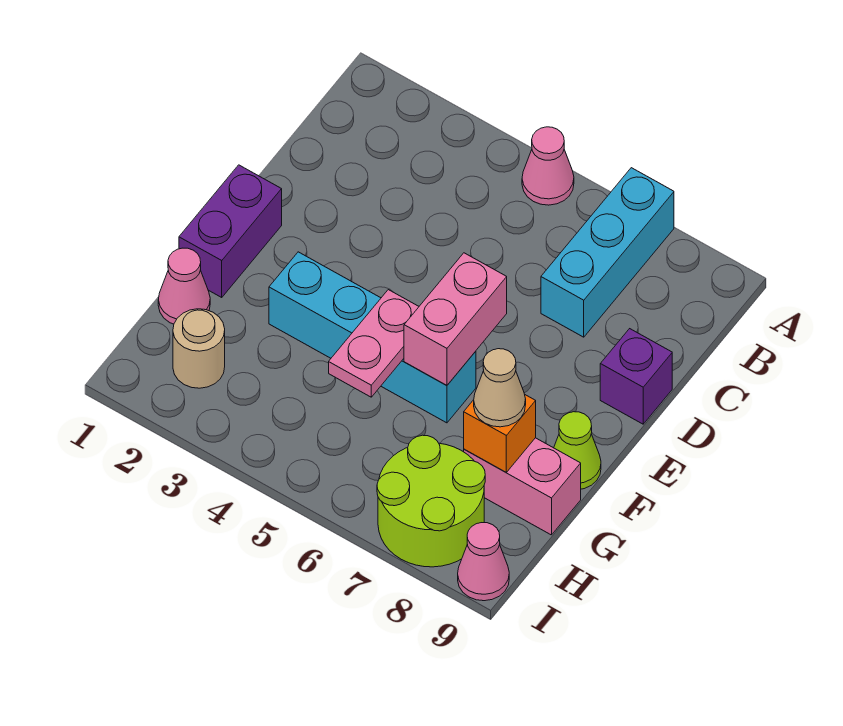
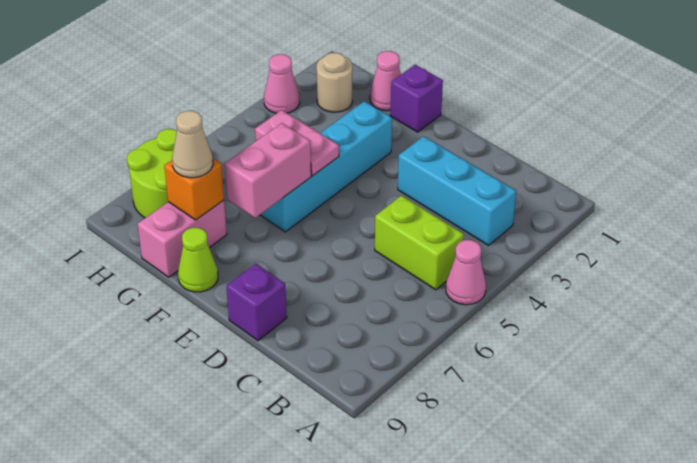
cyan 1x3 brick [541,168,674,337] -> cyan 1x3 brick moved to [398,136,516,245]
none -> lime 1x2 brick [375,196,464,290]
purple 1x2 brick [179,165,282,297] -> purple 1x1 brick [390,65,443,132]
pink 1x2 brick [404,253,507,385] -> pink 1x2 brick turned to [224,123,311,218]
pink 1x1 cone [458,523,509,601] -> pink 1x1 cone moved to [264,54,300,113]

